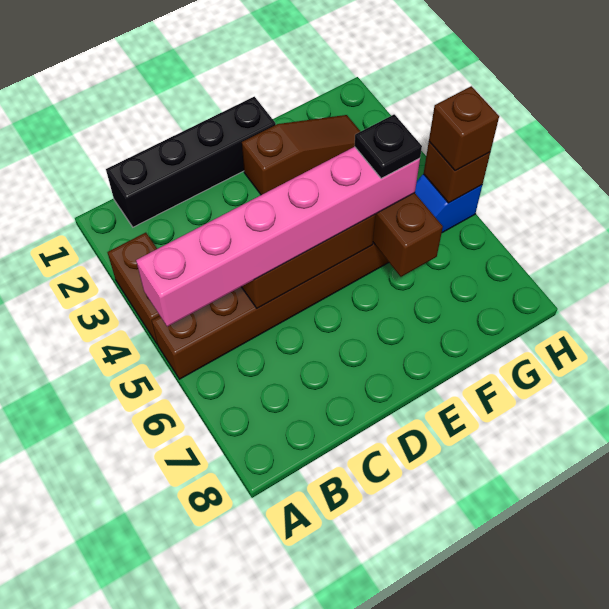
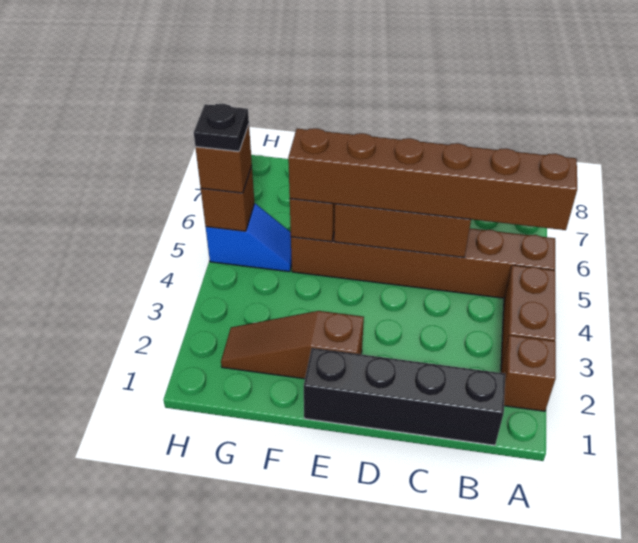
none -> brown 1x1 brick [501,335,556,411]
pink 1x6 brick [136,147,420,327] -> brown 1x6 brick [288,128,577,230]
black 1x1 plate [354,114,422,179] -> black 1x1 plate moved to [194,104,249,151]

